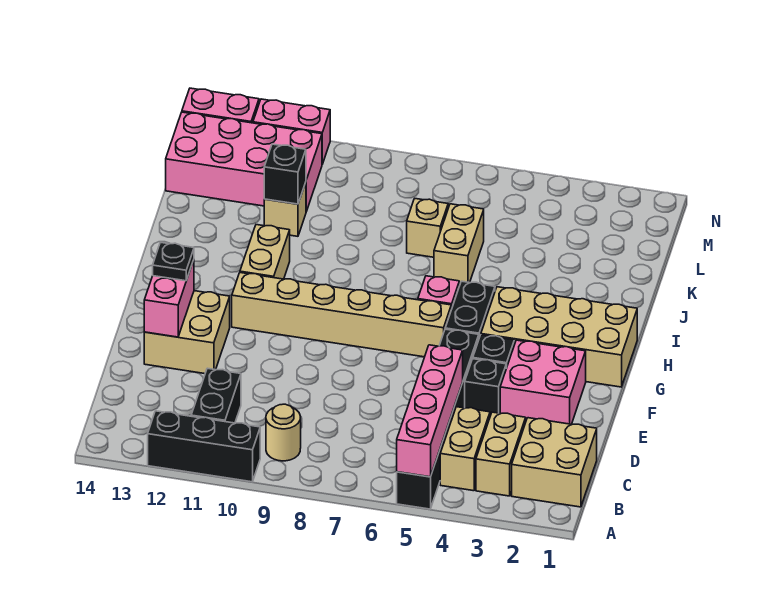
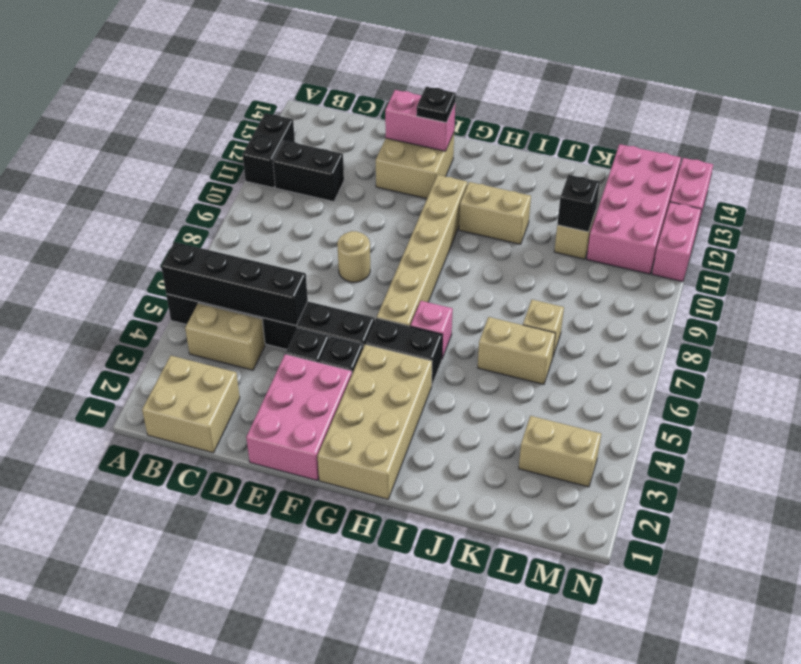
pink 1x4 brick [397,345,463,477] -> black 1x4 brick [161,242,308,326]
black 1x3 brick [148,411,260,482] -> black 1x2 brick [243,113,295,188]
tan 1x2 brick [476,412,526,496] -> tan 1x2 brick moved to [519,416,601,487]
tan 1x1 round brick [266,404,301,461] -> tan 1x1 round brick moved to [337,231,370,282]
pink 2x2 brick [500,340,586,424] -> pink 2x3 brick [246,354,352,480]

